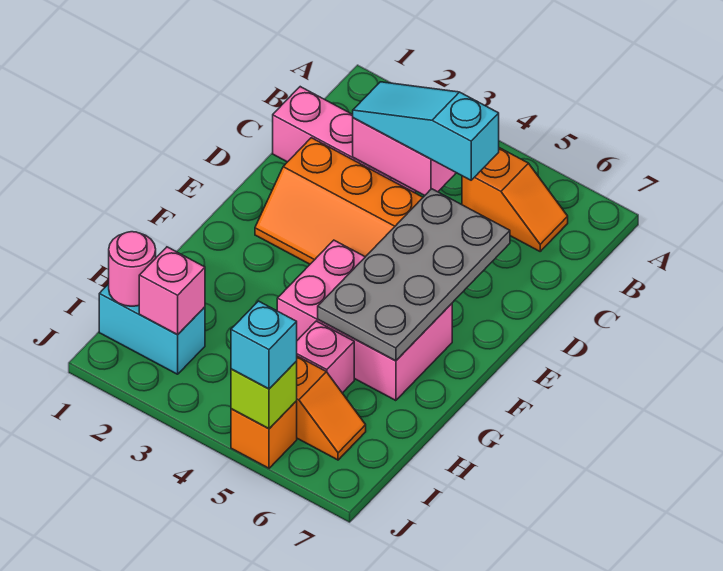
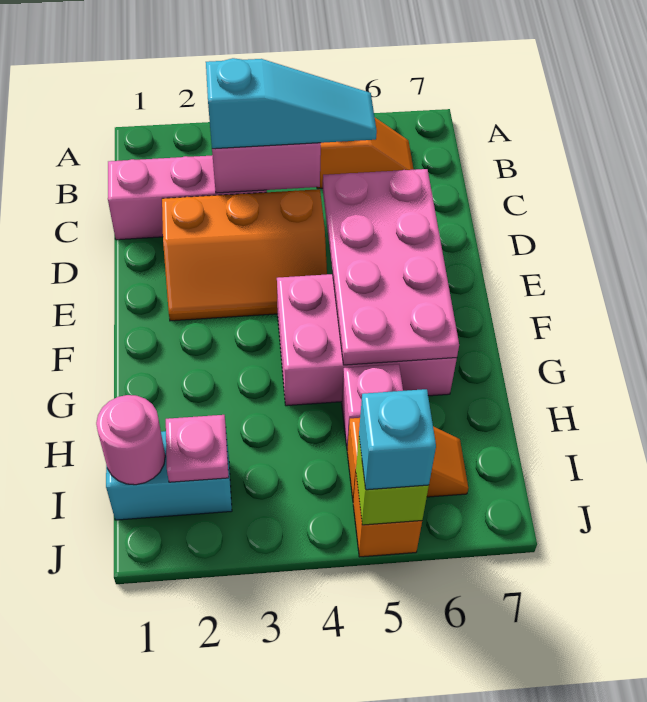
cyan 1x3 slope [353,82,499,180] -> cyan 1x3 slope turned to [206,58,377,149]
grey 2x4 plate [318,189,510,361] -> pink 2x4 plate [323,169,459,365]
pink 1x1 brick [139,247,205,335] -> pink 1x1 plate [166,415,229,482]

